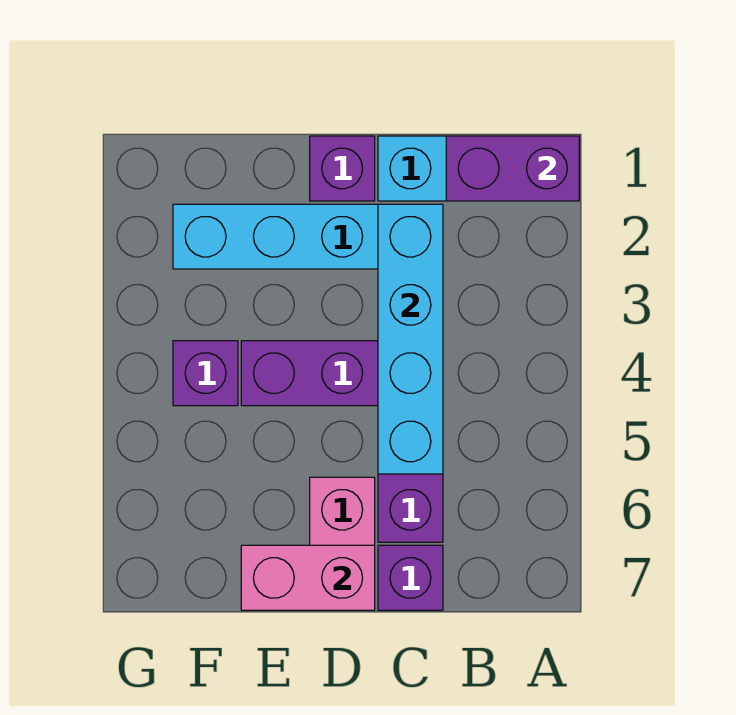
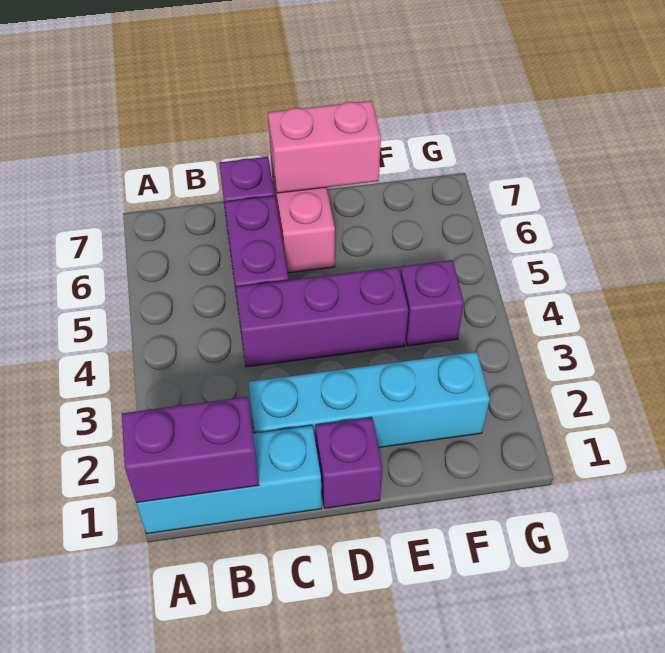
cyan 1x4 brick [378,204,443,474] -> none

